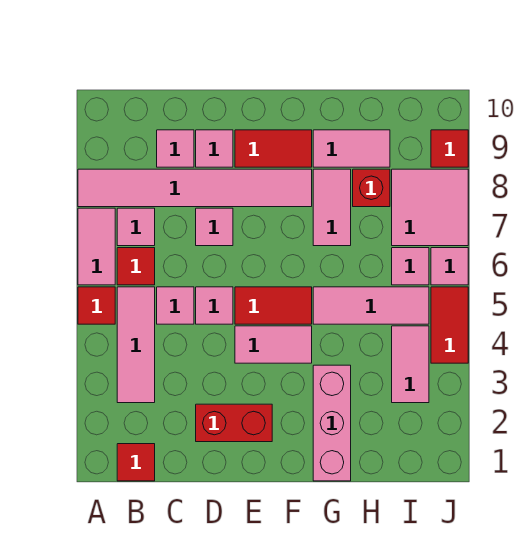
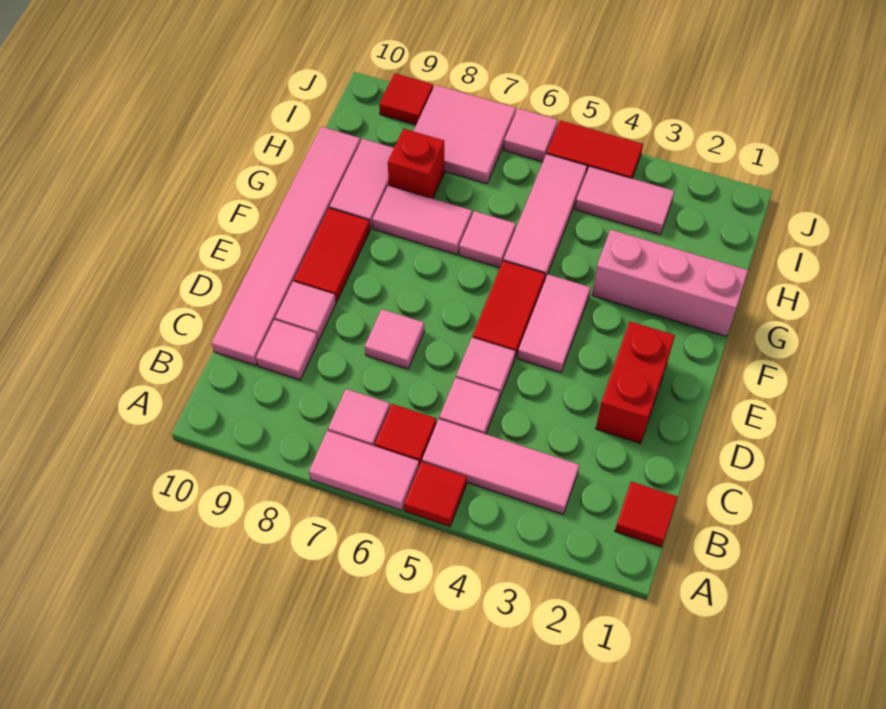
pink 1x6 tile [78,169,312,207] -> pink 1x6 tile moved to [212,127,361,366]
pink 1x1 tile [392,248,429,285] -> pink 1x1 tile moved to [459,211,516,268]

